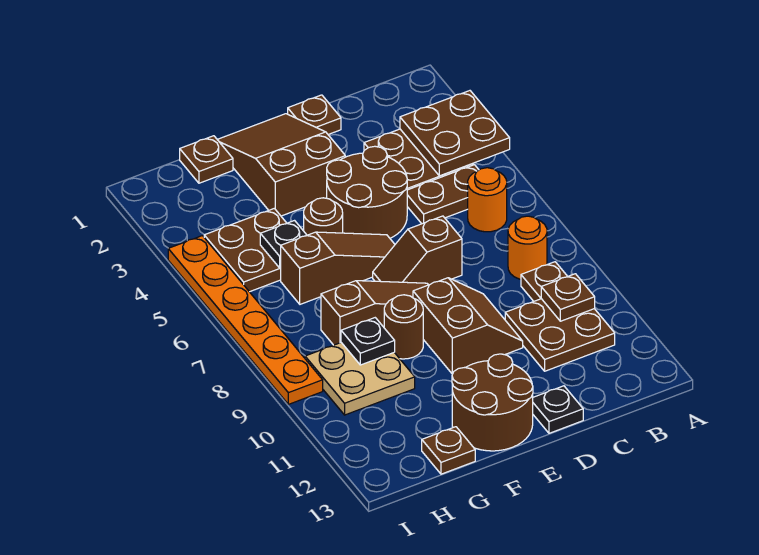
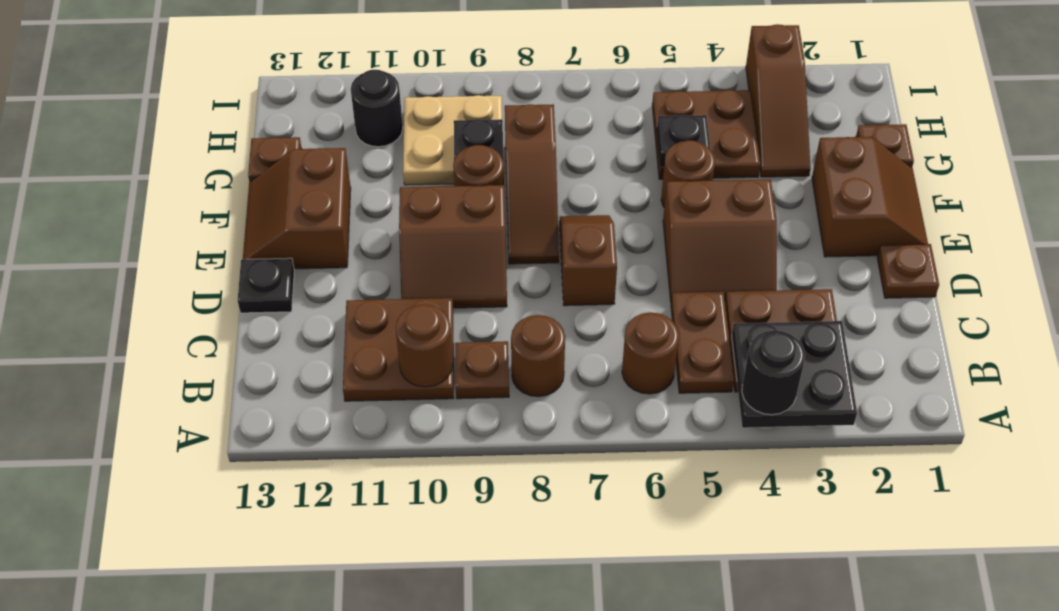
brown 2x2 plate [400,91,510,176] -> black 2x2 plate [732,321,857,428]
none -> black 1x1 round brick [742,330,805,415]
orange 1x1 round brick [468,168,507,232] -> brown 1x1 round brick [622,312,679,394]
orange 1x1 round brick [508,216,547,279] -> brown 1x1 round brick [511,315,565,397]
brown 1x1 plate [541,274,595,321] -> brown 1x1 round brick [396,304,453,387]
brown 2x2 round brick [327,146,407,238] -> brown 2x2 slope [663,179,777,301]
brown 2x3 slope [217,114,345,216] -> brown 2x2 slope [812,137,928,257]
brown 1x3 slope [281,232,395,304] -> brown 1x3 slope moved to [746,24,811,177]
brown 2x2 round brick [452,354,533,451] -> brown 2x2 slope [243,148,351,269]
none -> black 1x1 round brick [351,70,403,147]
orange 1x6 plate [168,236,323,404] -> none

